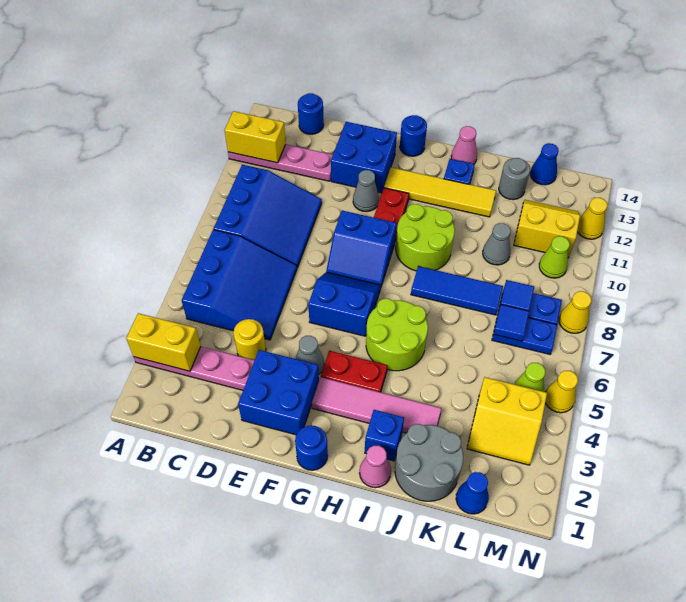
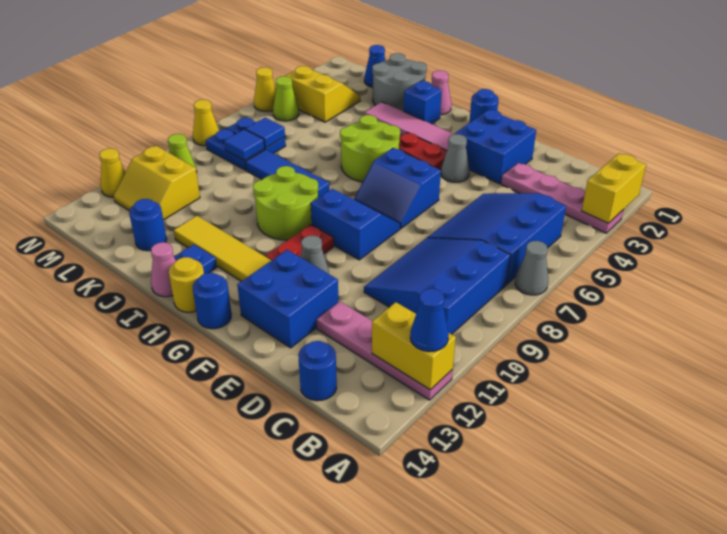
yellow 1x2 brick [126,313,201,371] -> yellow 1x2 brick turned to [582,153,646,223]
yellow 1x1 round brick [233,319,266,360] -> yellow 1x1 round brick moved to [169,257,204,312]
grey 1x1 cone [483,223,511,265] -> grey 1x1 cone moved to [515,241,548,295]
grey 1x1 round brick [499,158,530,200] -> blue 1x1 round brick [129,199,167,251]
blue 1x1 cone [530,143,559,185] -> blue 1x1 cone moved to [410,289,449,352]

